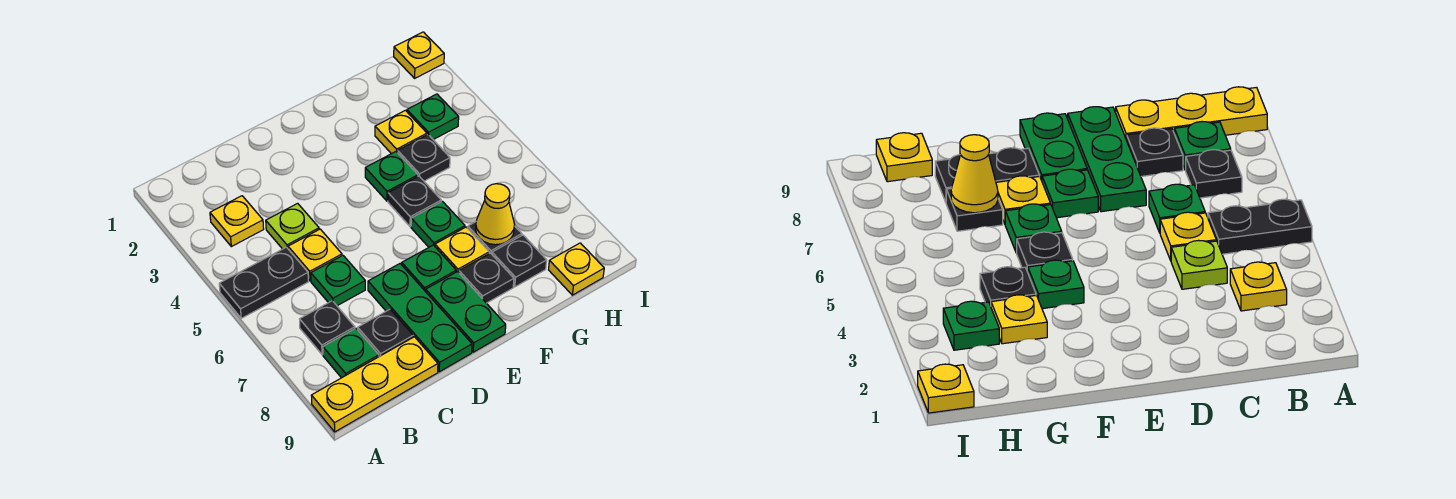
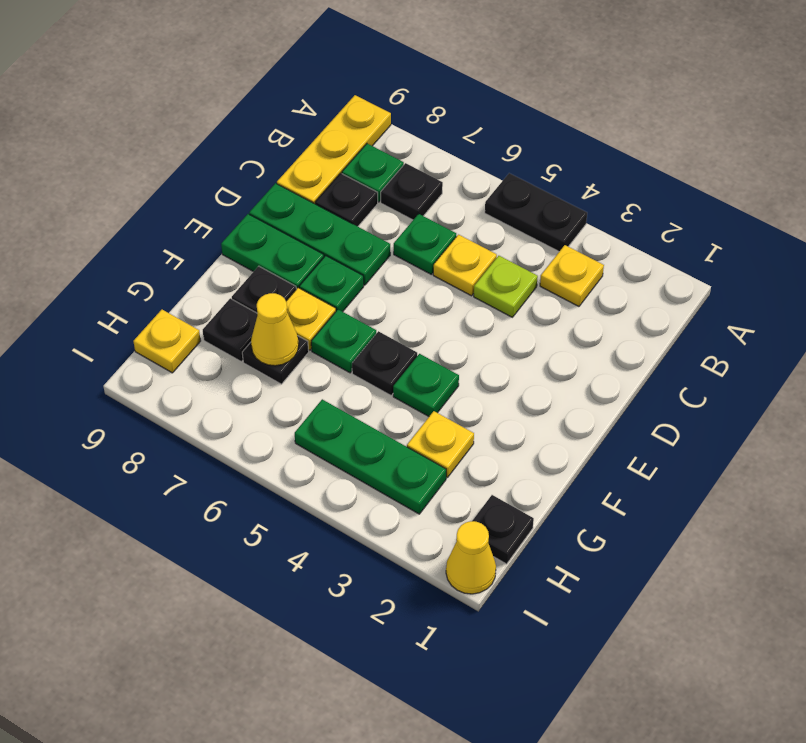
black 1x2 plate [219,247,308,318] -> black 1x2 plate turned to [485,173,587,251]
black 1x1 plate [398,135,450,181] -> black 1x1 plate moved to [472,495,534,564]
green 1x1 plate [407,94,459,140] -> green 1x3 plate [295,399,446,514]
yellow 1x1 plate [394,32,444,78] -> yellow 1x1 cone [446,521,496,594]

